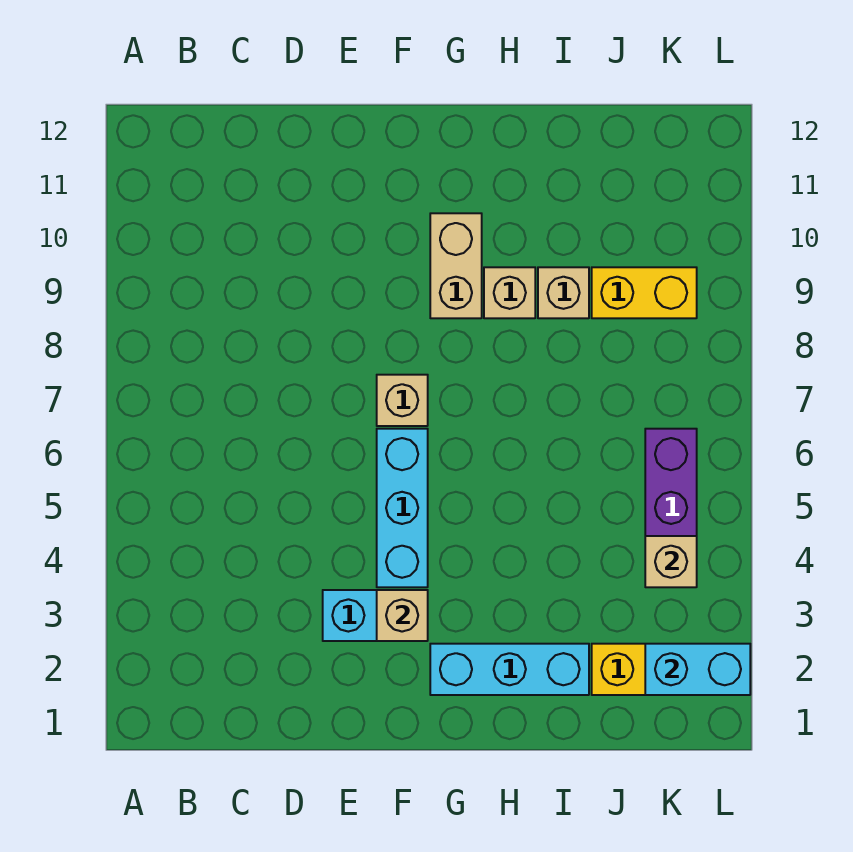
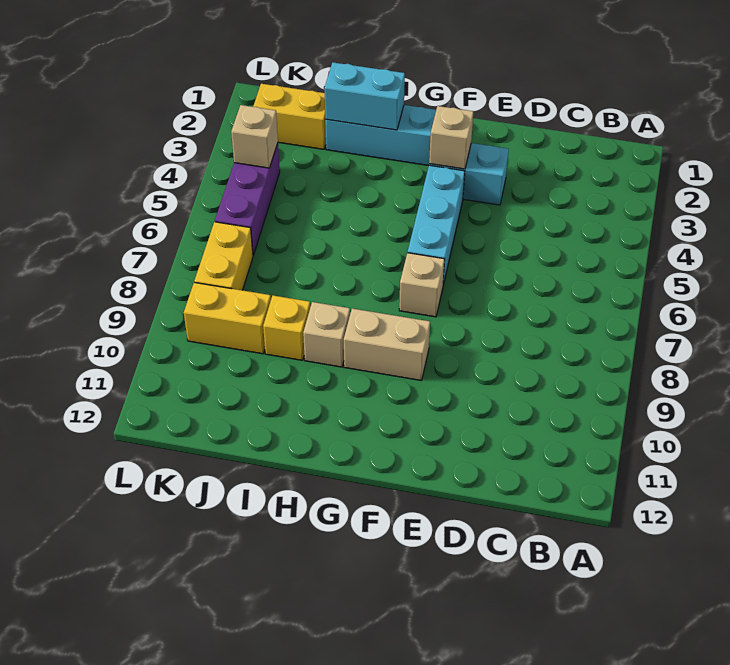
tan 1x2 brick [430,213,482,318] -> tan 1x2 brick turned to [344,309,430,381]
tan 1x1 brick [538,267,589,318] -> yellow 1x1 brick [263,296,310,360]
cyan 1x2 brick [645,644,750,695] -> cyan 1x2 brick moved to [325,62,405,130]
none -> yellow 1x2 brick [194,222,253,290]

